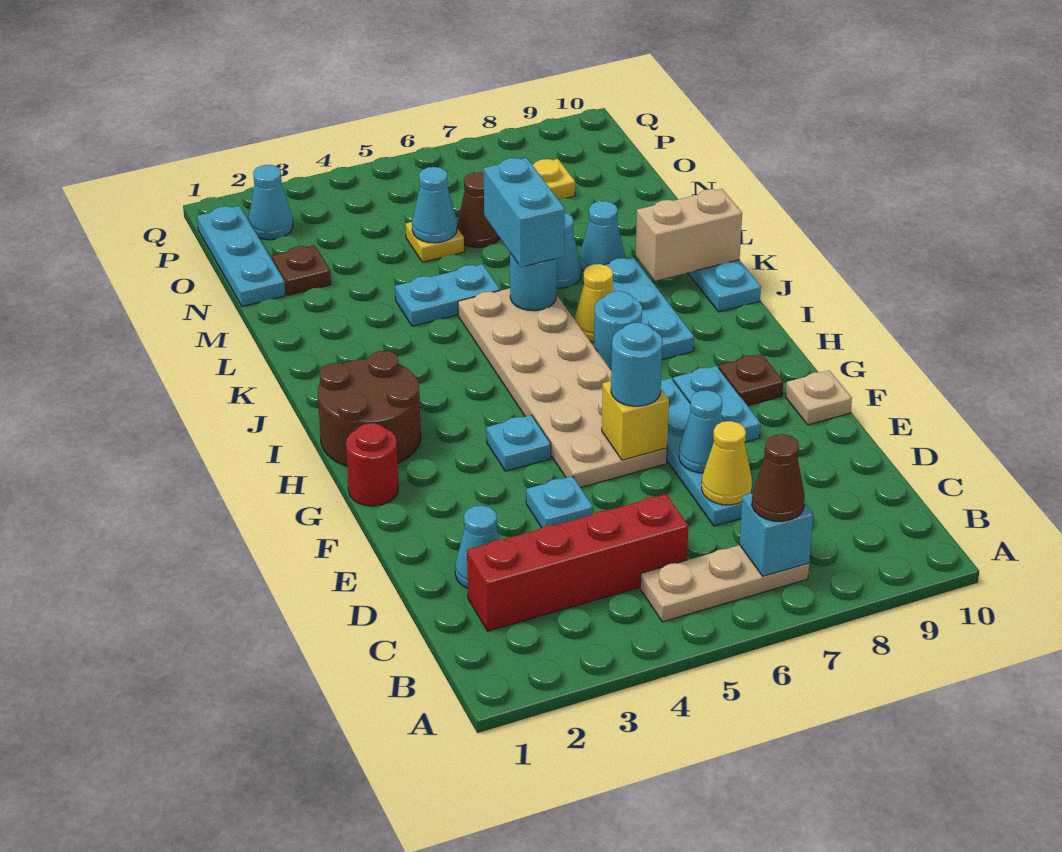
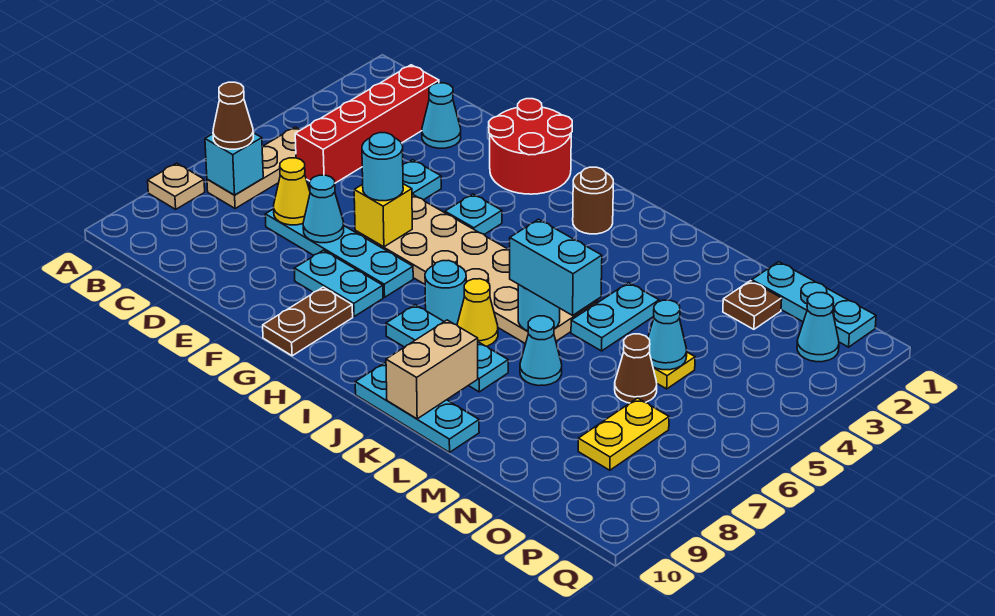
tan 1x1 plate [786,370,852,425] -> tan 1x1 plate moved to [148,163,205,209]
red 1x1 round brick [346,423,398,506] -> red 2x2 round brick [489,99,572,194]
brown 1x1 plate [719,354,783,406] -> brown 1x2 plate [263,287,353,356]
brown 2x2 round brick [318,351,421,466] -> brown 1x1 round brick [573,167,613,234]
cyan 1x1 cone [580,201,625,271] -> none

